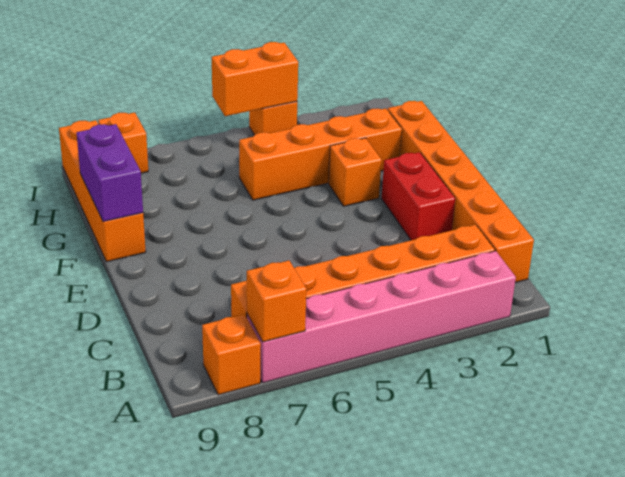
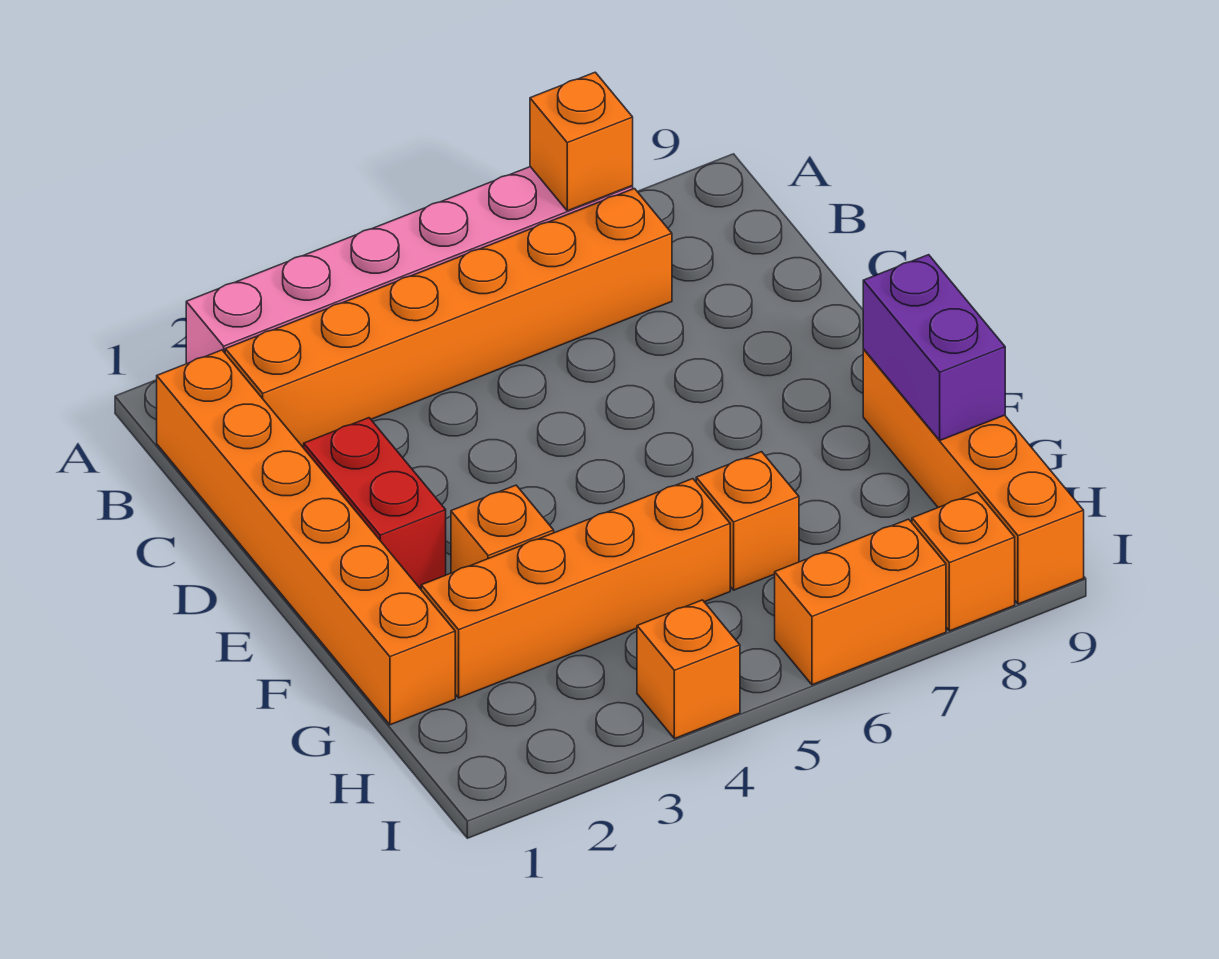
orange 1x1 brick [202,314,261,395] -> orange 1x1 brick moved to [696,452,799,590]
orange 1x2 brick [212,42,298,116] -> orange 1x2 brick moved to [775,519,946,685]

